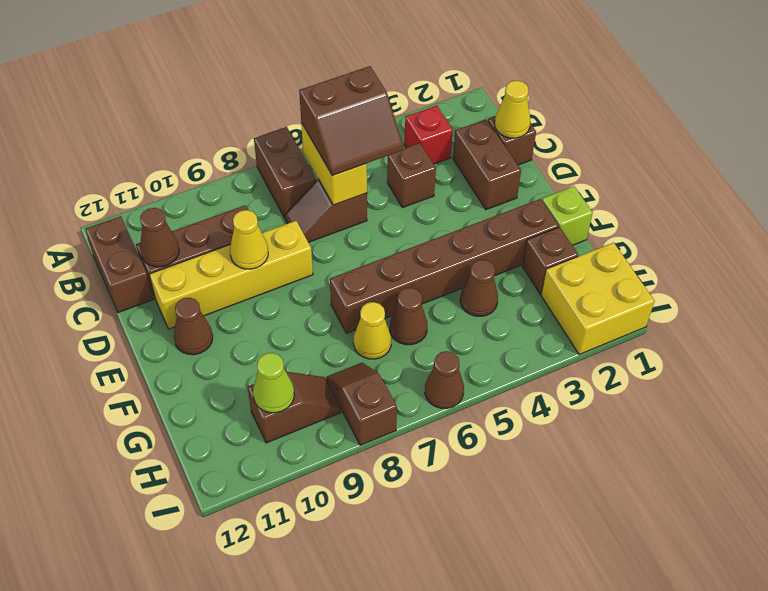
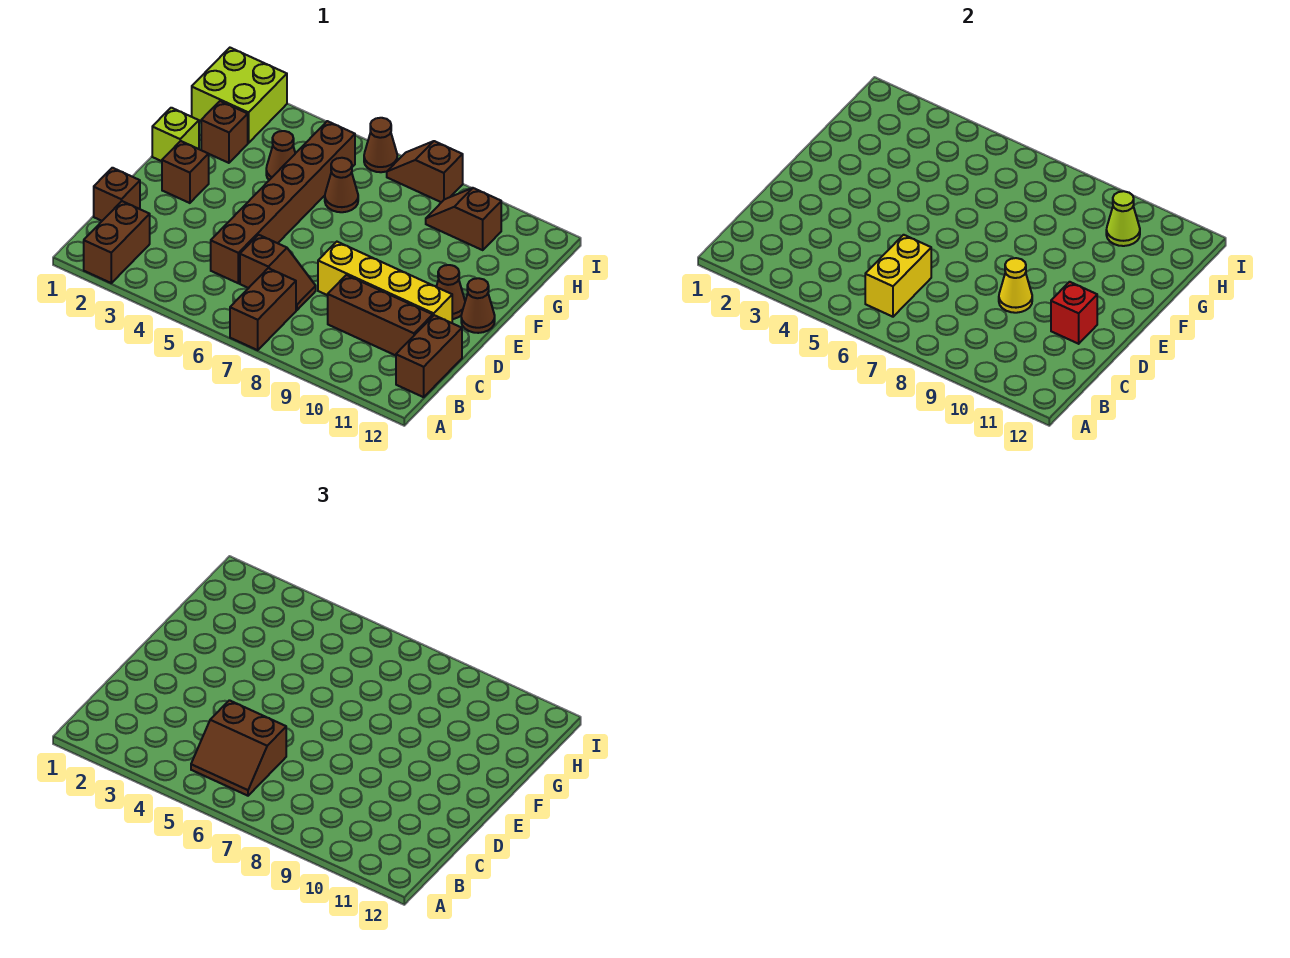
red 1x1 brick [404,106,453,164] -> red 1x1 brick moved to [1051,282,1097,344]
brown 2x2 slope [299,66,403,176] -> brown 2x2 slope turned to [191,700,286,796]
yellow 1x1 cone [495,80,531,138] -> none
brown 1x2 brick [453,119,521,210] -> brown 1x2 brick moved to [84,201,150,283]
brown 1x1 brick [387,143,436,208] -> brown 1x1 brick moved to [162,141,209,203]
brown 1x1 cone [140,208,179,267] -> brown 1x1 cone moved to [461,278,495,333]
brown 1x6 brick [330,199,559,333] -> brown 1x6 brick turned to [211,121,355,283]
yellow 1x1 cone [353,302,391,359] -> none
yellow 2x2 brick [541,243,655,354] -> lime 2x2 brick [192,48,287,143]
brown 1x2 slope [327,363,397,445] -> brown 1x2 slope turned to [387,141,463,202]

